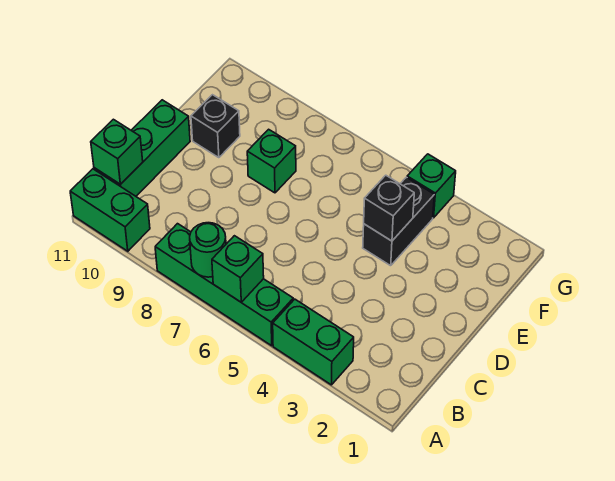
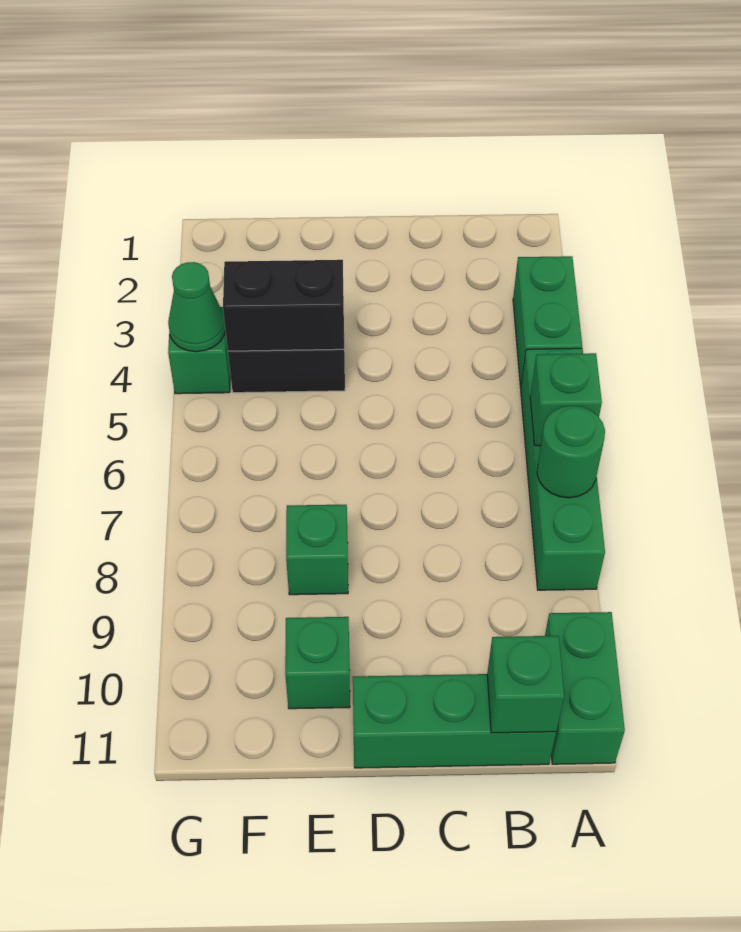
black 1x1 brick [364,175,414,241] -> black 1x2 brick [223,260,344,351]
black 1x1 brick [191,95,240,158] -> green 1x1 brick [285,617,350,709]
none -> green 1x1 cone [168,262,225,352]

